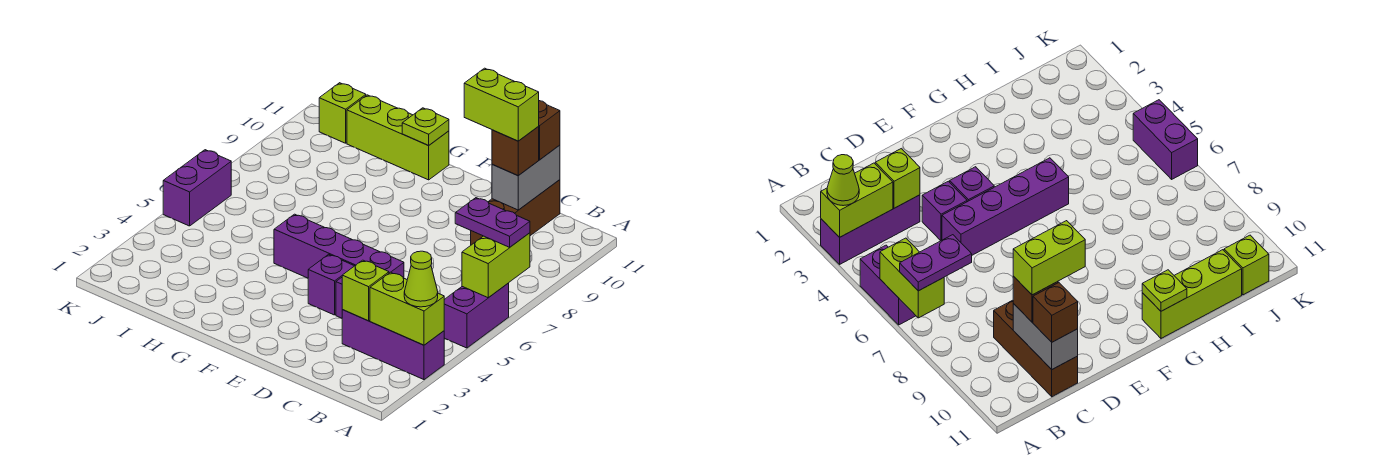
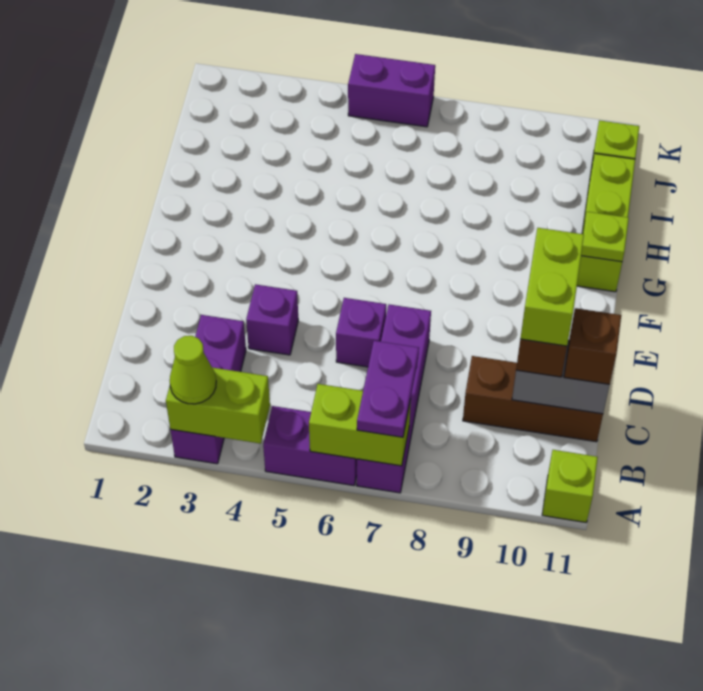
lime 1x2 brick [370,272,444,345] -> lime 1x2 brick turned to [166,368,270,444]
lime 1x1 brick [342,260,389,321] -> lime 1x1 brick moved to [542,450,598,522]
purple 1x4 brick [274,214,404,278] -> purple 1x4 brick moved to [357,305,431,493]
purple 1x1 brick [308,254,354,315] -> purple 1x1 brick moved to [336,298,386,367]

